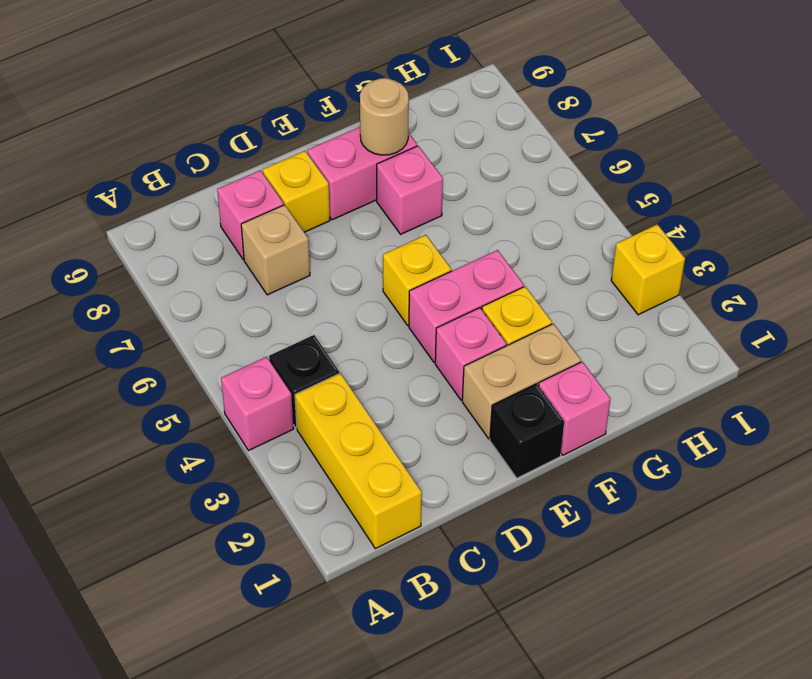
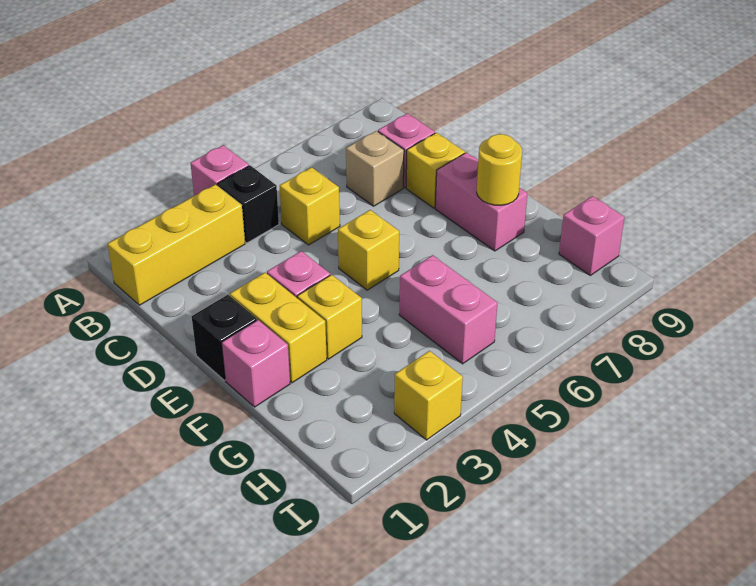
none -> yellow 1x1 brick [280,167,340,245]
tan 1x2 brick [462,324,581,439] -> yellow 1x2 brick [230,273,327,383]
pink 1x2 brick [409,250,524,362] -> pink 1x2 brick moved to [399,255,498,364]
pink 1x1 brick [377,146,443,234] -> pink 1x1 brick moved to [559,196,625,275]
tan 1x1 round brick [360,78,409,155] -> yellow 1x1 round brick [477,134,522,205]

